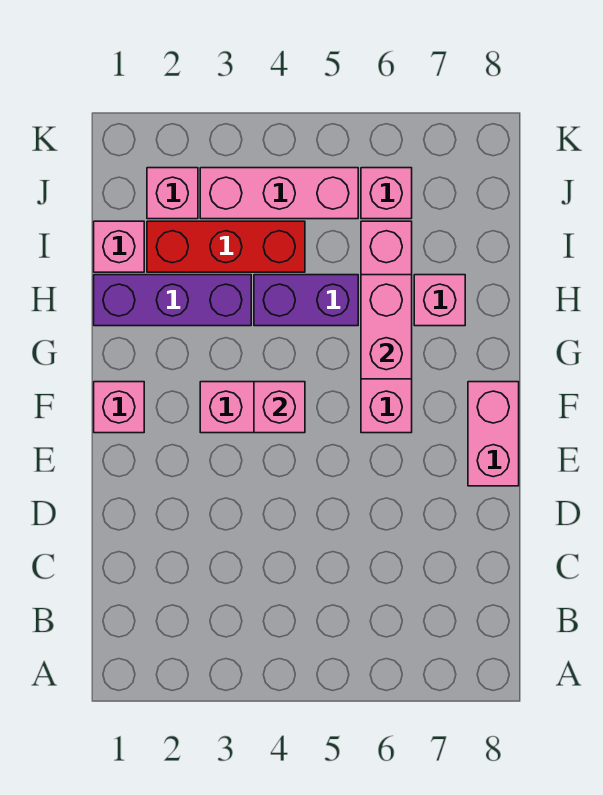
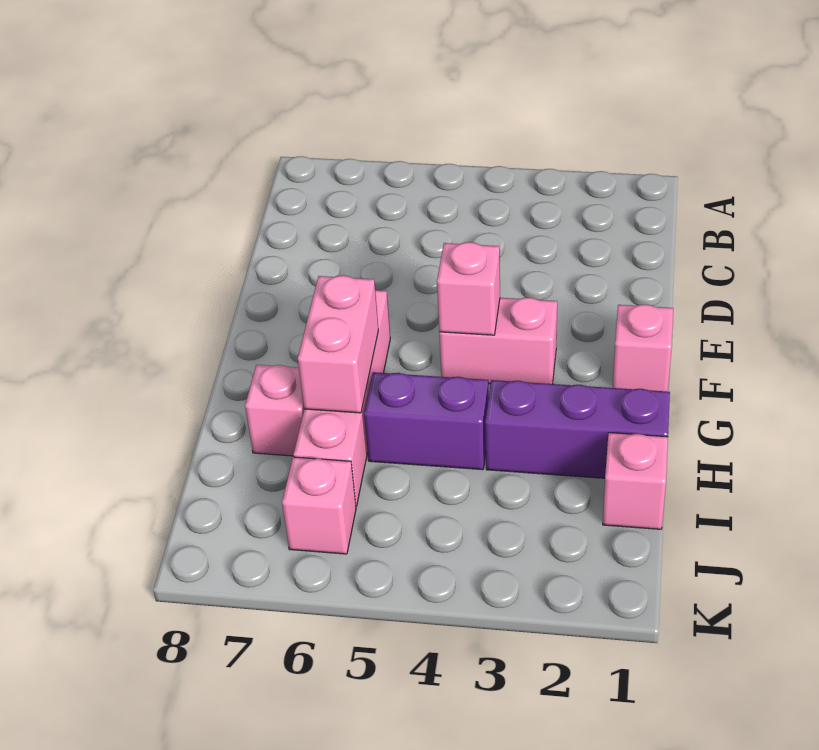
pink 1x2 brick [468,382,519,486] -> none
red 1x3 brick [147,221,305,272] -> none
pink 1x1 brick [147,168,198,219] -> none
pink 1x3 brick [200,168,358,219] -> none

